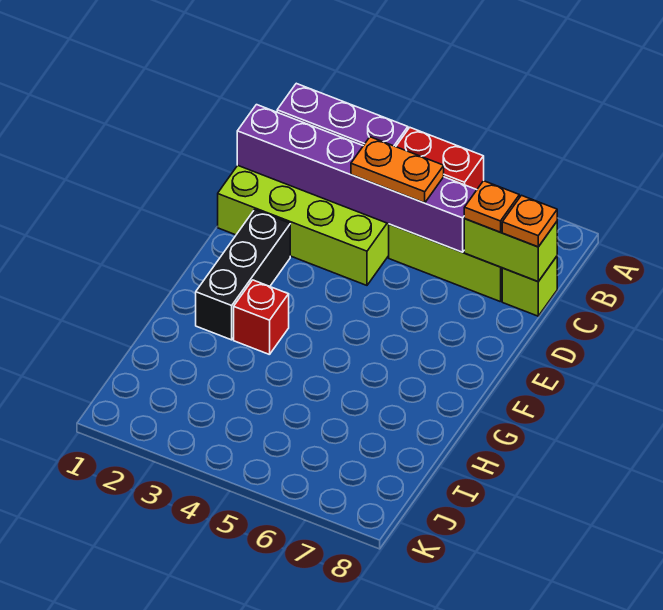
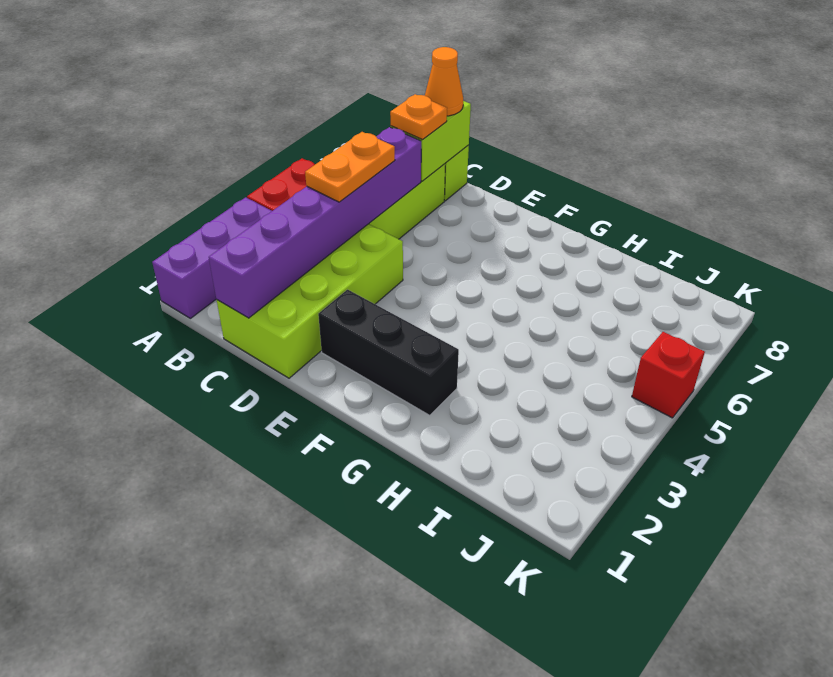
orange 1x1 plate [502,195,557,247] -> orange 1x1 cone [425,47,463,116]
red 1x1 brick [234,280,289,355] -> red 1x1 brick moved to [632,332,705,418]

